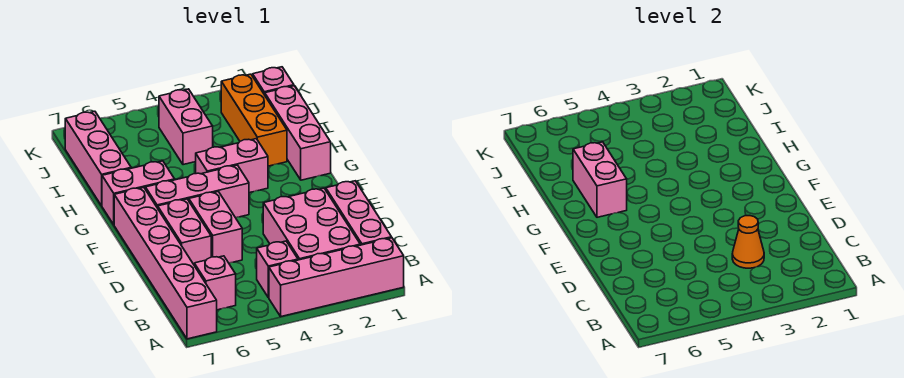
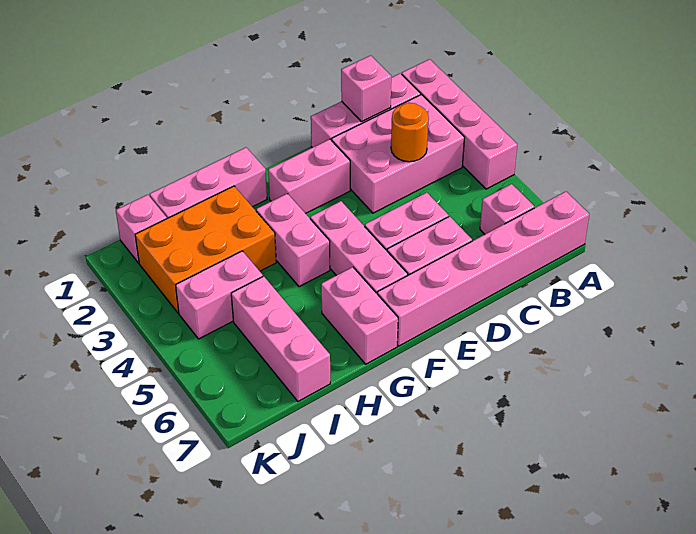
pink 1x1 brick [257,241,298,298] -> pink 1x1 brick moved to [341,55,392,122]
orange 1x1 cone [732,216,764,268] -> orange 1x1 round brick [391,103,429,162]
pink 1x2 brick [573,142,627,217] -> pink 1x2 brick moved to [268,139,350,214]
orange 1x3 brick [221,74,287,166] -> orange 2x3 brick [135,186,276,313]
pink 1x3 brick [65,111,131,206] -> pink 1x3 brick turned to [231,276,330,401]

